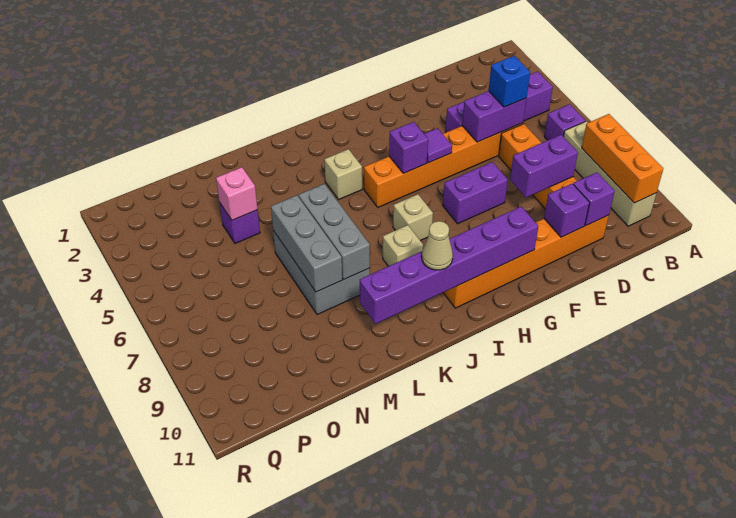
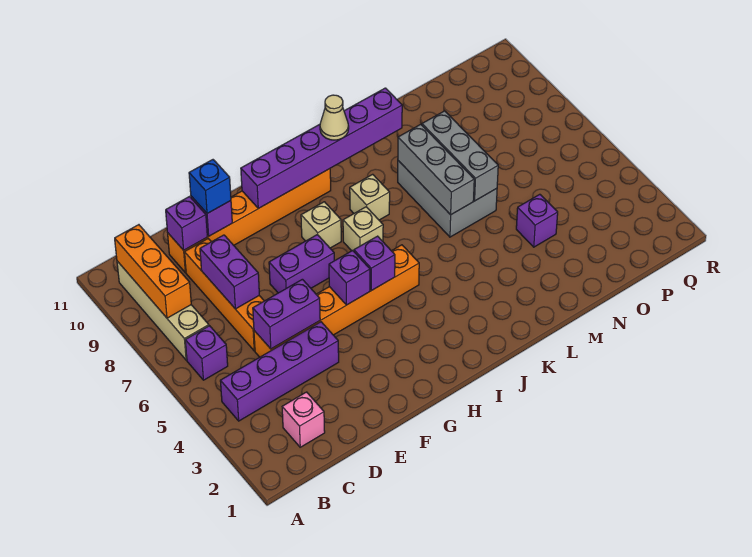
blue 1x1 brick [489,56,530,107] -> blue 1x1 brick moved to [189,160,231,214]
purple 1x2 brick [510,135,578,198] -> purple 1x2 brick turned to [200,235,259,309]
purple 1x1 tile [425,128,452,163] -> purple 1x1 brick [329,250,370,305]
tan 1x1 brick [325,149,362,199] -> tan 1x1 brick moved to [301,202,341,248]
pink 1x1 brick [216,167,258,220] -> pink 1x1 brick moved to [282,392,325,447]

